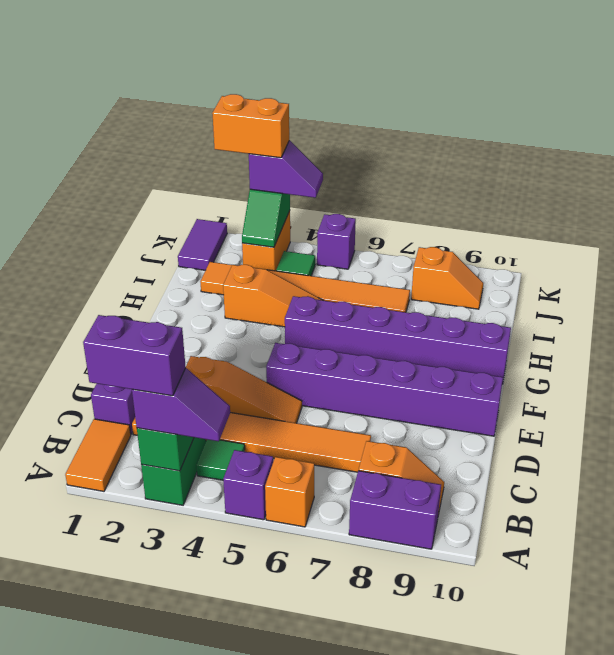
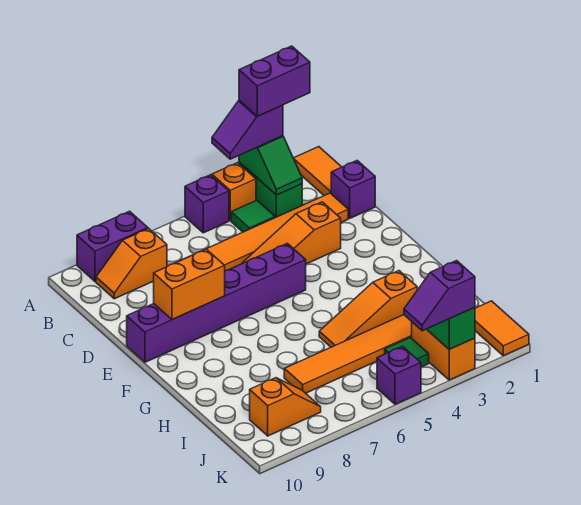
orange 1x1 brick [265,457,314,527] -> orange 1x1 brick moved to [212,163,256,221]
purple 1x6 brick [285,296,511,384] -> none
purple 1x2 tile [178,219,227,270] -> orange 1x2 tile [475,301,529,356]
orange 1x2 slope [411,247,483,309] -> orange 1x2 slope turned to [250,378,321,436]
orange 1x2 brick [212,94,289,158] -> orange 1x2 brick moved to [154,249,225,320]

